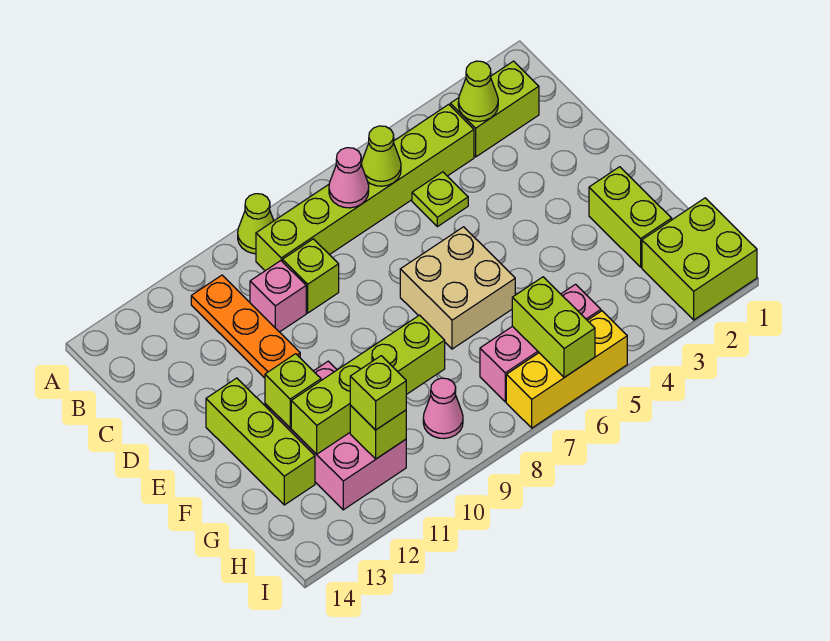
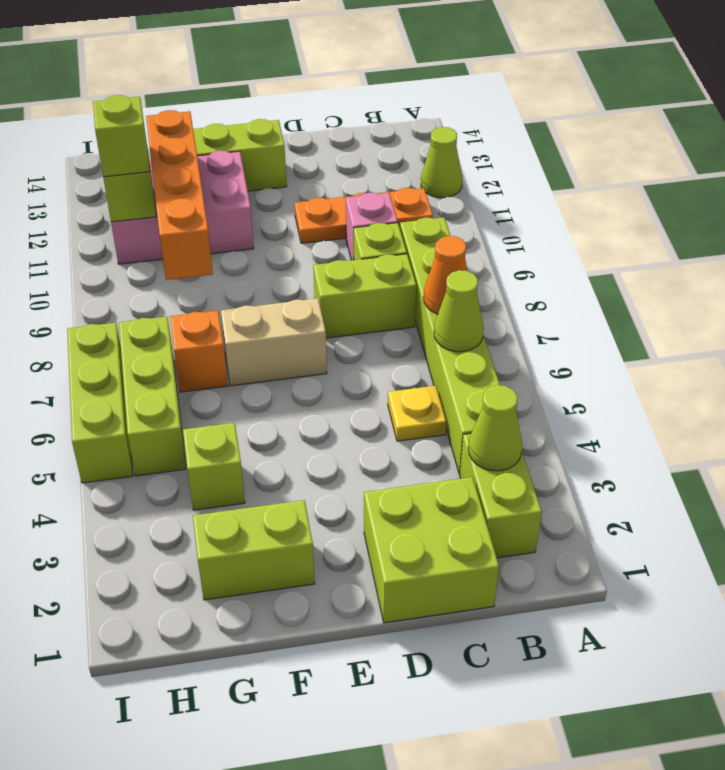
lime 1x1 cone [238,194,274,254] -> lime 1x1 cone moved to [421,127,462,198]
pink 1x1 cone [329,148,369,208] -> orange 1x1 cone [424,236,468,314]
lime 1x1 plate [412,172,468,227] -> yellow 1x1 plate [388,386,446,441]
tan 2x2 brick [400,227,515,349] -> tan 1x2 brick [221,299,327,386]
lime 1x1 brick [265,354,321,428] -> lime 1x1 brick moved to [183,423,245,510]
none -> orange 1x1 brick [170,310,228,392]
lime 1x4 brick [291,315,445,454] -> orange 1x4 brick [146,110,213,280]
lime 2x2 brick [642,198,757,320] -> lime 2x2 brick moved to [364,477,499,623]
pink 1x3 brick [480,284,601,402] -> lime 1x3 brick [119,317,186,476]
lime 1x2 brick [512,277,595,377] -> lime 1x2 brick moved to [313,254,416,338]
pink 1x1 cone [423,378,463,439] -> none
yellow 1x3 brick [506,311,627,428] -> lime 1x3 brick [67,323,133,483]

